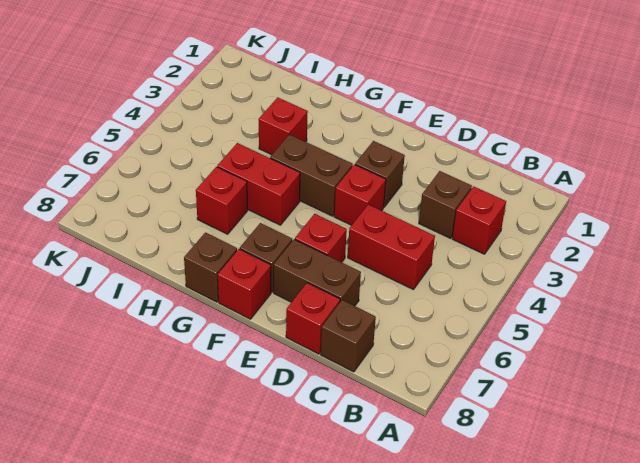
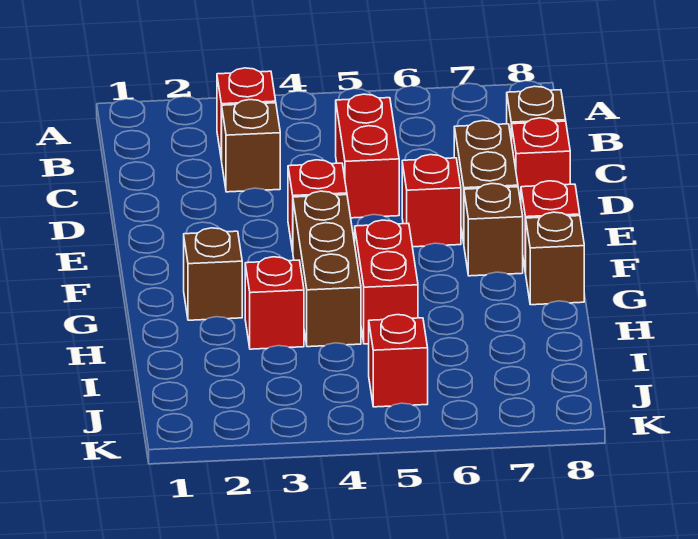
brown 1x1 brick [355,141,405,207] -> brown 1x1 brick moved to [184,228,242,320]
brown 1x2 brick [270,135,353,216] -> brown 1x3 brick [293,191,361,347]
red 1x1 brick [196,167,248,234] -> red 1x1 brick moved to [369,315,428,407]

